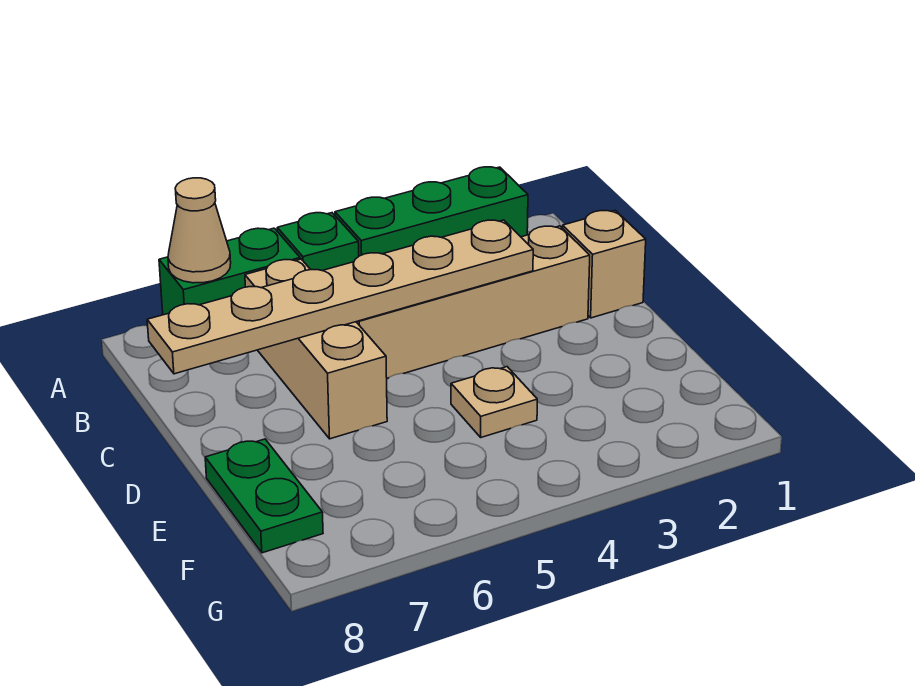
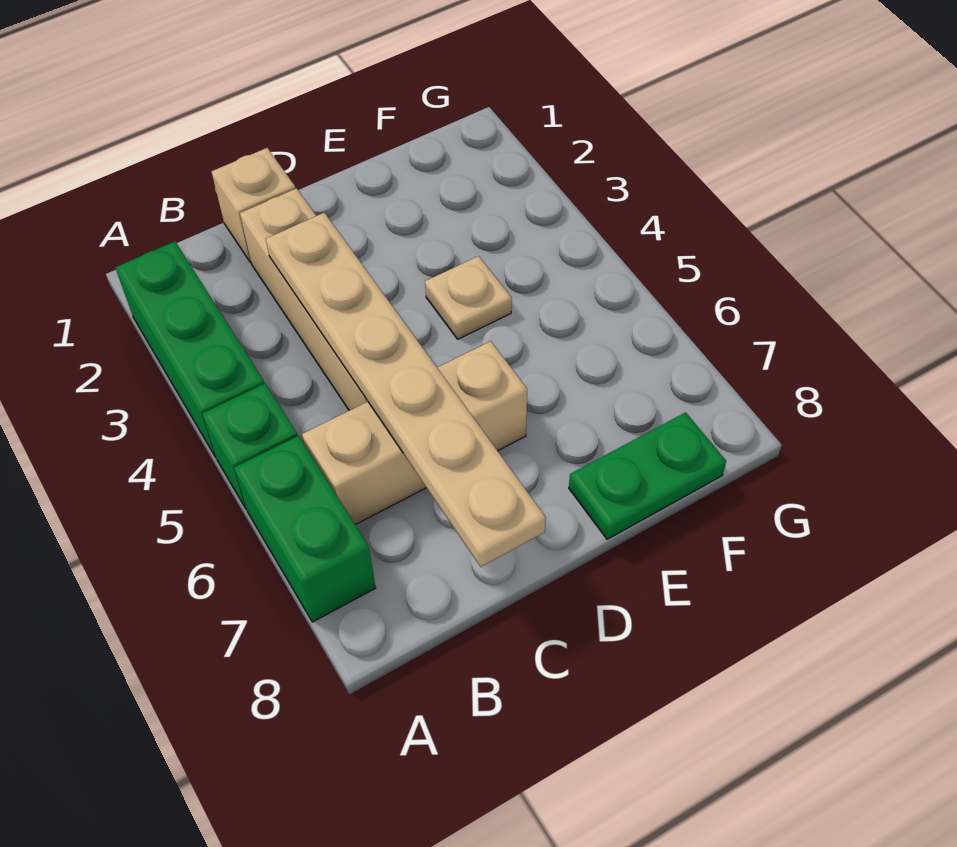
tan 1x1 cone [168,178,231,283] -> none

